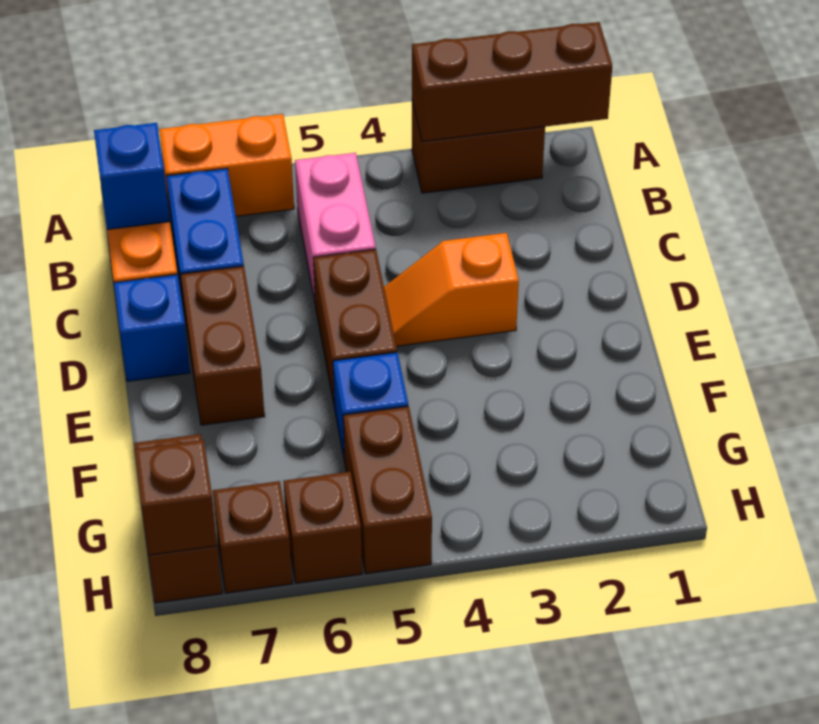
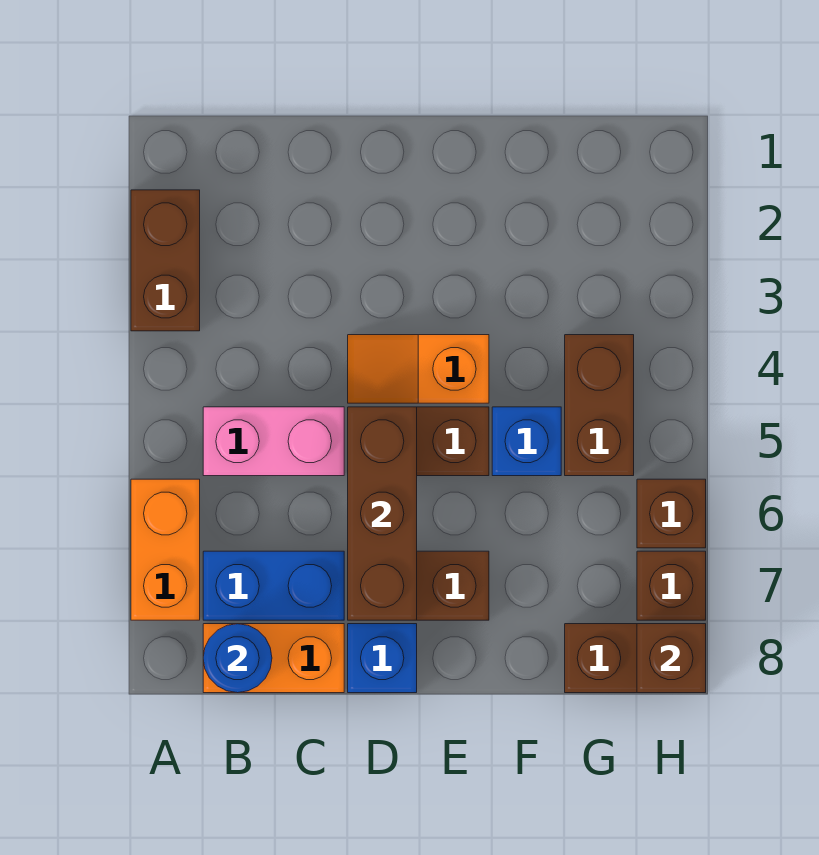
brown 1x3 brick [412,22,612,142] -> brown 1x3 brick moved to [348,407,417,620]
blue 1x1 brick [94,123,170,230] -> blue 1x1 round brick [203,624,272,693]
orange 1x2 slope [384,233,519,346] -> orange 1x2 slope turned to [348,335,489,403]
brown 1x2 brick [343,406,432,574] -> brown 1x2 brick turned to [565,335,634,476]

